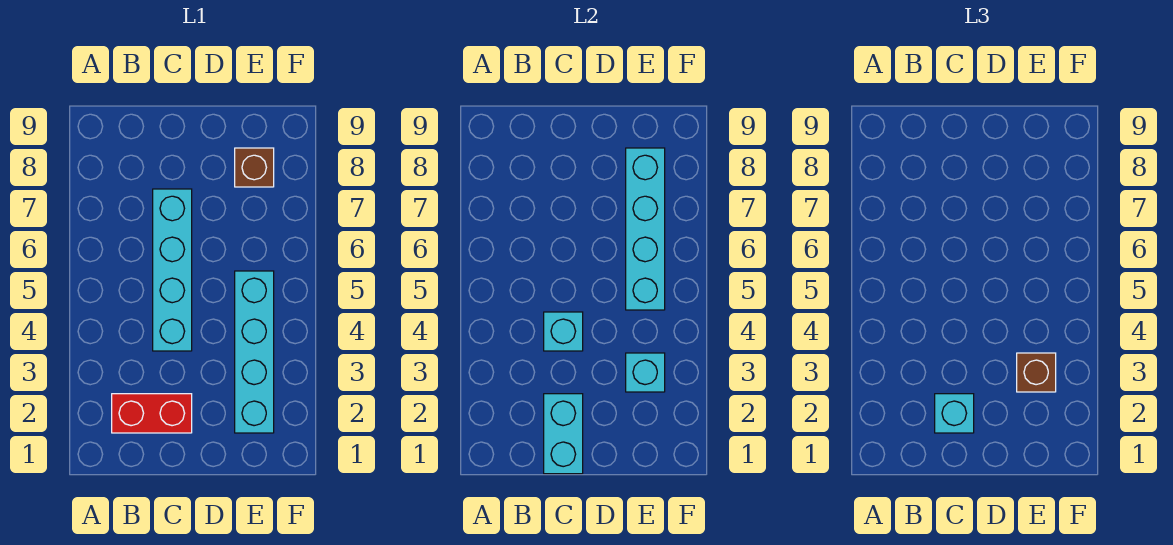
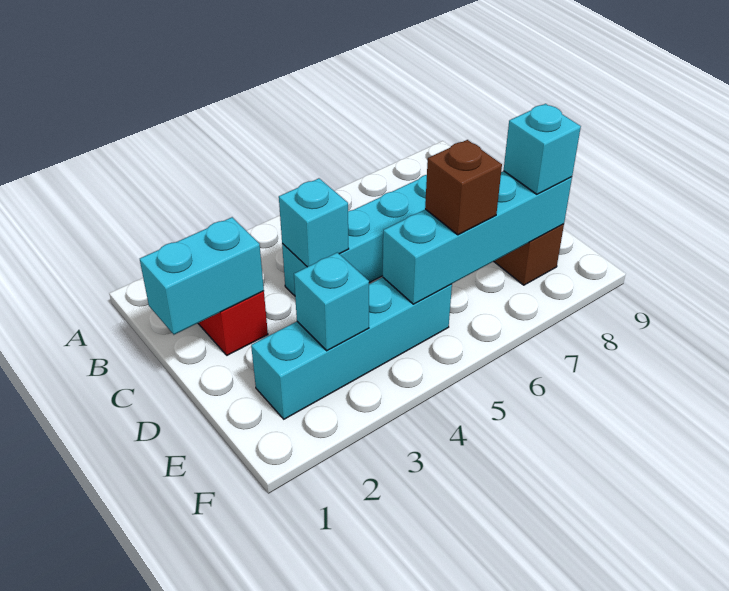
cyan 1x1 brick [935,394,974,433] -> cyan 1x1 brick moved to [504,104,581,194]
brown 1x1 brick [1017,353,1056,392] -> brown 1x1 brick moved to [425,140,502,235]

